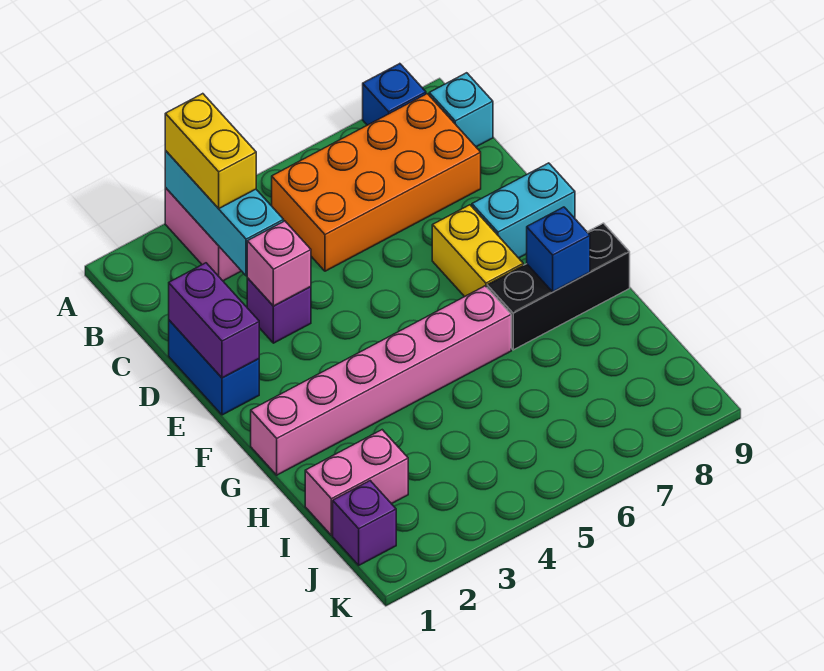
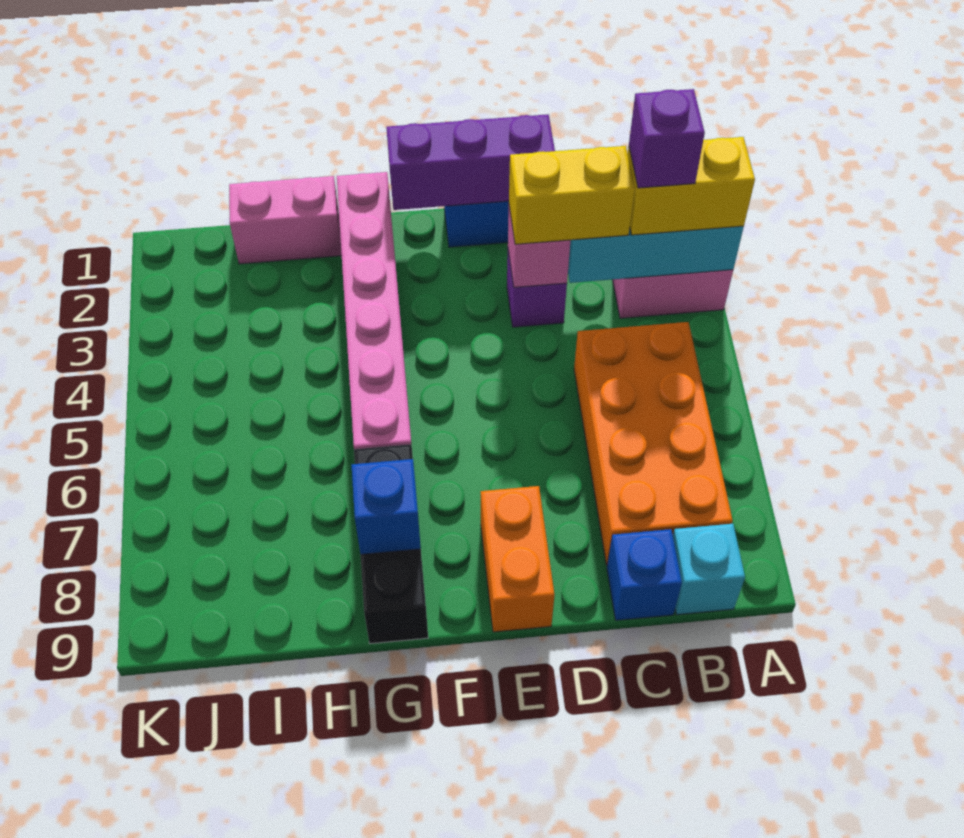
blue 1x1 brick [363,64,426,125] -> blue 1x1 brick moved to [607,529,682,620]
purple 1x2 brick [169,263,259,378] -> purple 1x3 brick [386,114,555,210]
yellow 1x2 brick [432,205,523,297] -> yellow 1x2 brick moved to [509,146,635,244]
cyan 1x2 brick [472,163,575,258] -> orange 1x2 brick [481,486,555,632]
pink 1x2 brick [305,430,408,535] -> pink 1x2 brick turned to [229,176,342,264]
purple 1x1 brick [333,481,396,565] -> purple 1x1 brick moved to [629,89,705,188]

